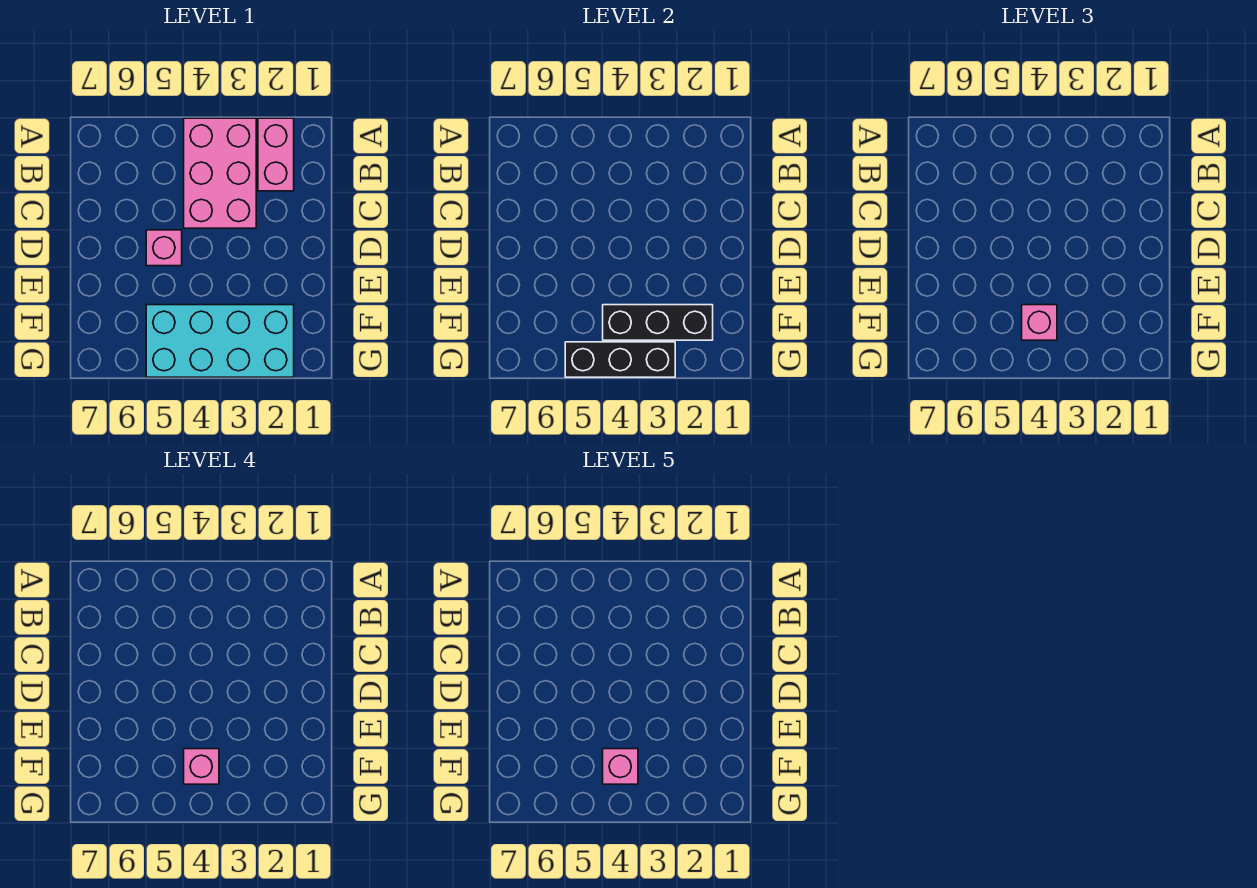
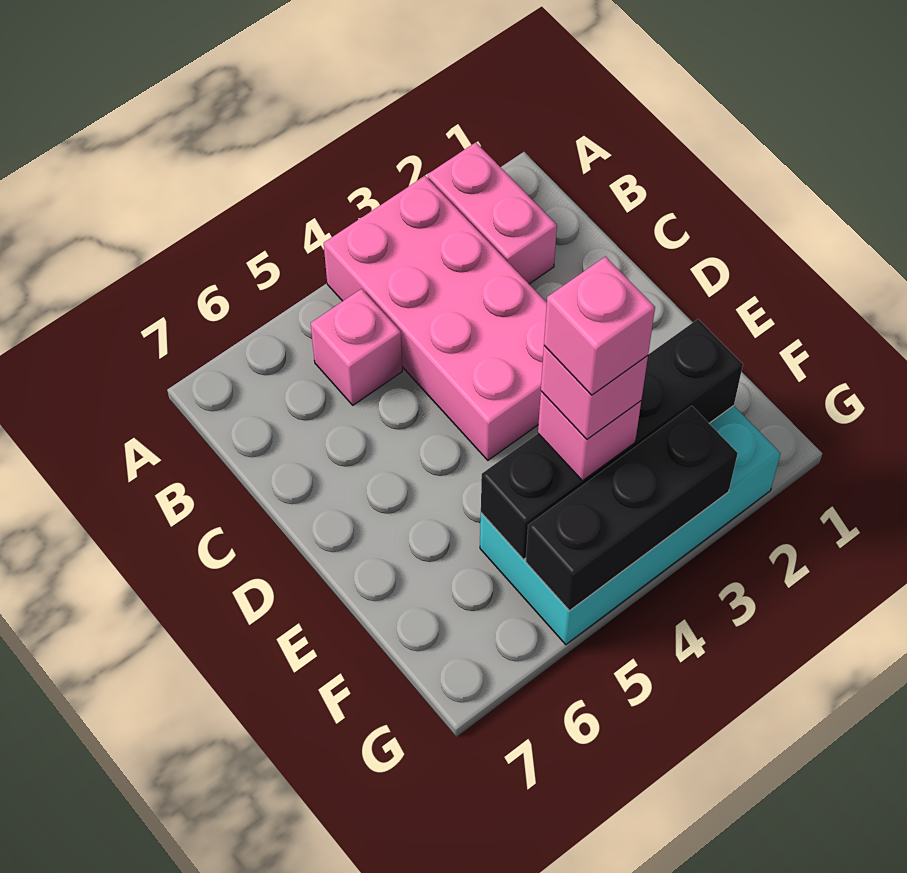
pink 2x3 brick [184,118,256,228] -> pink 2x4 brick [324,176,547,460]
pink 1x1 brick [146,230,182,266] -> pink 1x1 brick moved to [311,289,402,405]
black 1x3 brick [603,305,713,340] -> black 1x4 brick [481,319,743,560]

